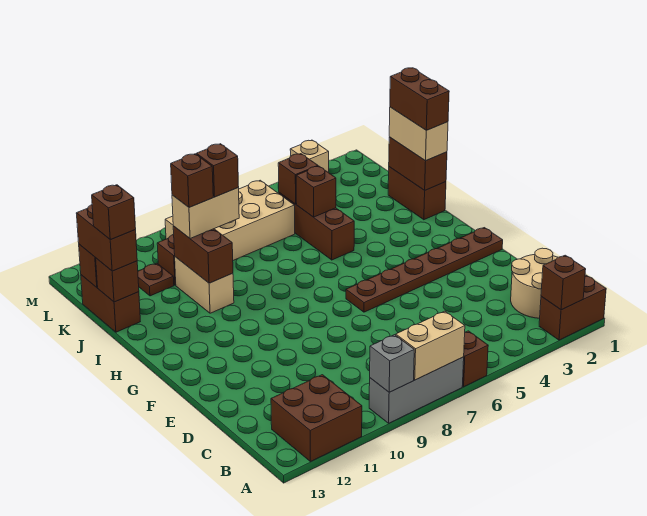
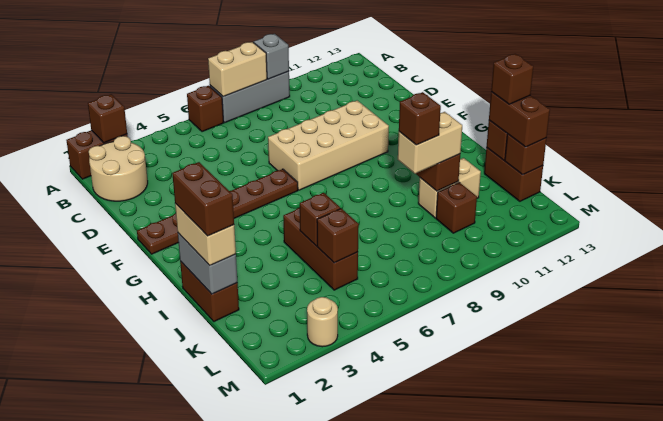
brown 2x2 brick [271,375,362,462] -> none
brown 1x2 brick [389,137,447,190] -> grey 1x2 brick [178,233,237,294]
tan 1x2 brick [175,257,234,313] -> tan 1x2 brick turned to [418,158,481,218]
brown 1x1 brick [171,154,213,207] -> none
tan 2x4 brick [165,180,295,260] -> tan 2x4 brick moved to [268,101,389,190]
brown 1x1 plate [138,263,174,296] -> none
tan 1x1 brick [290,140,329,173] -> tan 1x1 round brick [307,297,338,347]

